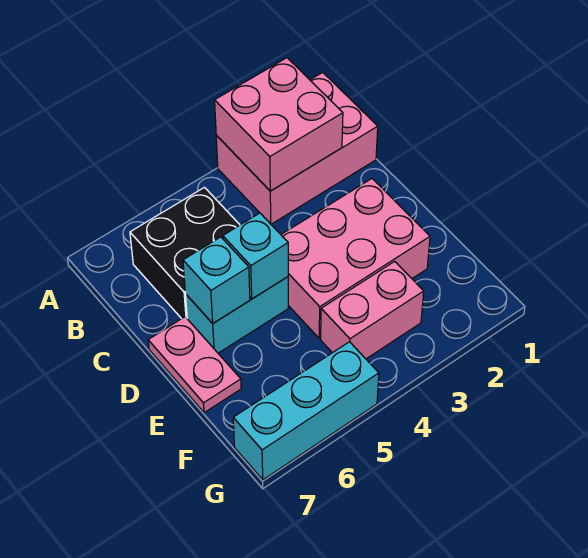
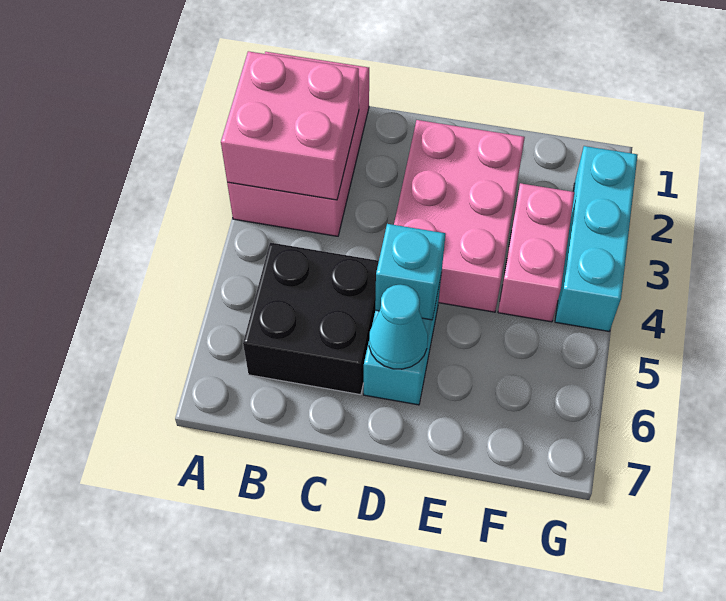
cyan 1x1 brick [183,237,250,323] -> cyan 1x1 cone [369,284,428,369]
pink 1x2 plate [148,317,241,413] -> none
cyan 1x3 brick [233,342,379,480] -> cyan 1x3 brick moved to [555,146,638,331]

